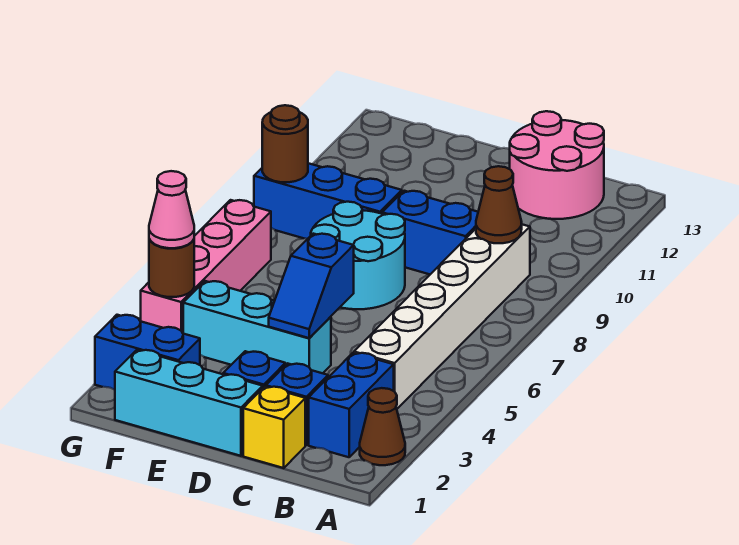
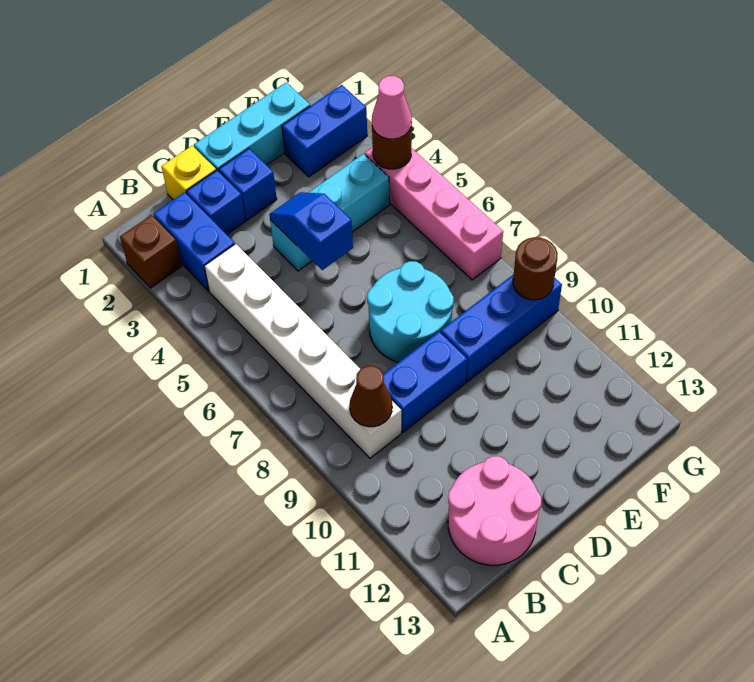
brown 1x1 cone [360,388,405,465] -> brown 1x1 brick [120,215,181,288]

